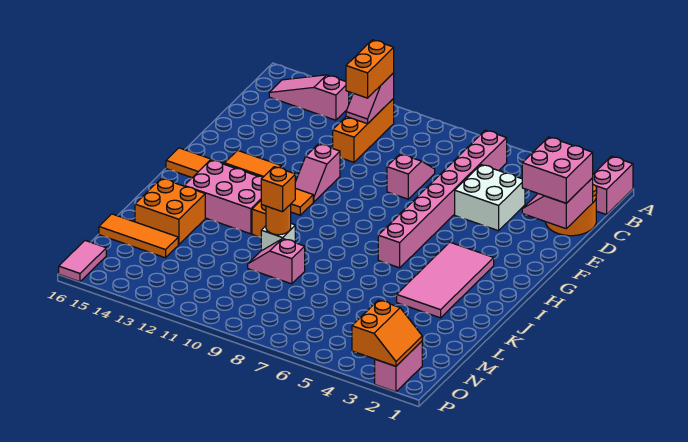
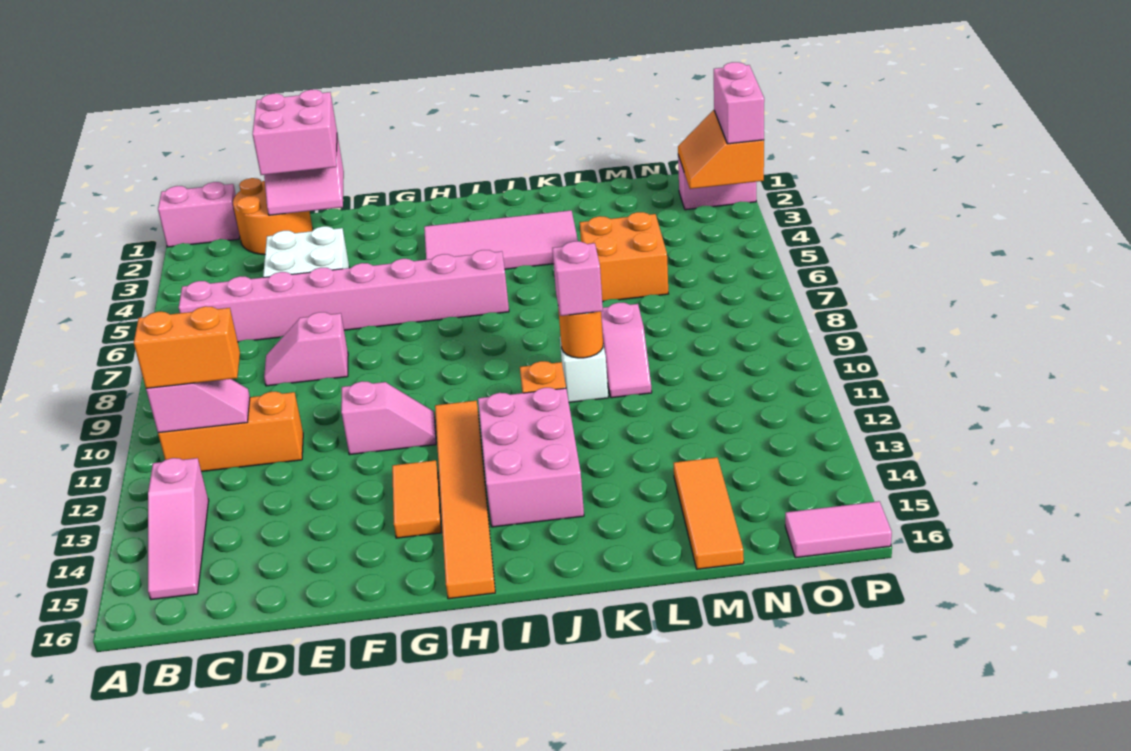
orange 1x1 brick [261,167,295,212] -> pink 1x1 brick [552,241,603,316]
orange 2x2 brick [135,178,205,245] -> orange 2x2 brick moved to [580,212,668,302]
orange 2x2 slope [352,300,422,366] -> orange 2x2 slope turned to [678,110,764,189]
none -> pink 1x2 brick [714,62,764,144]

